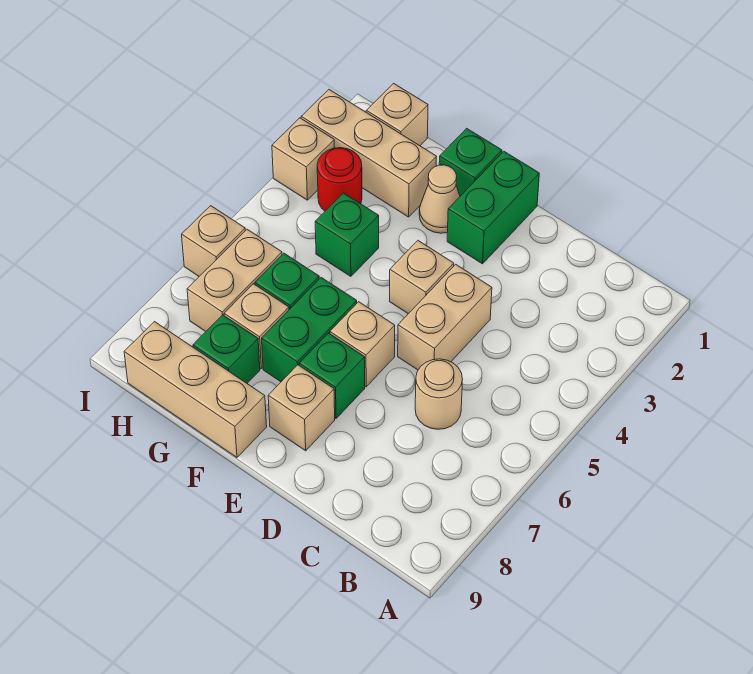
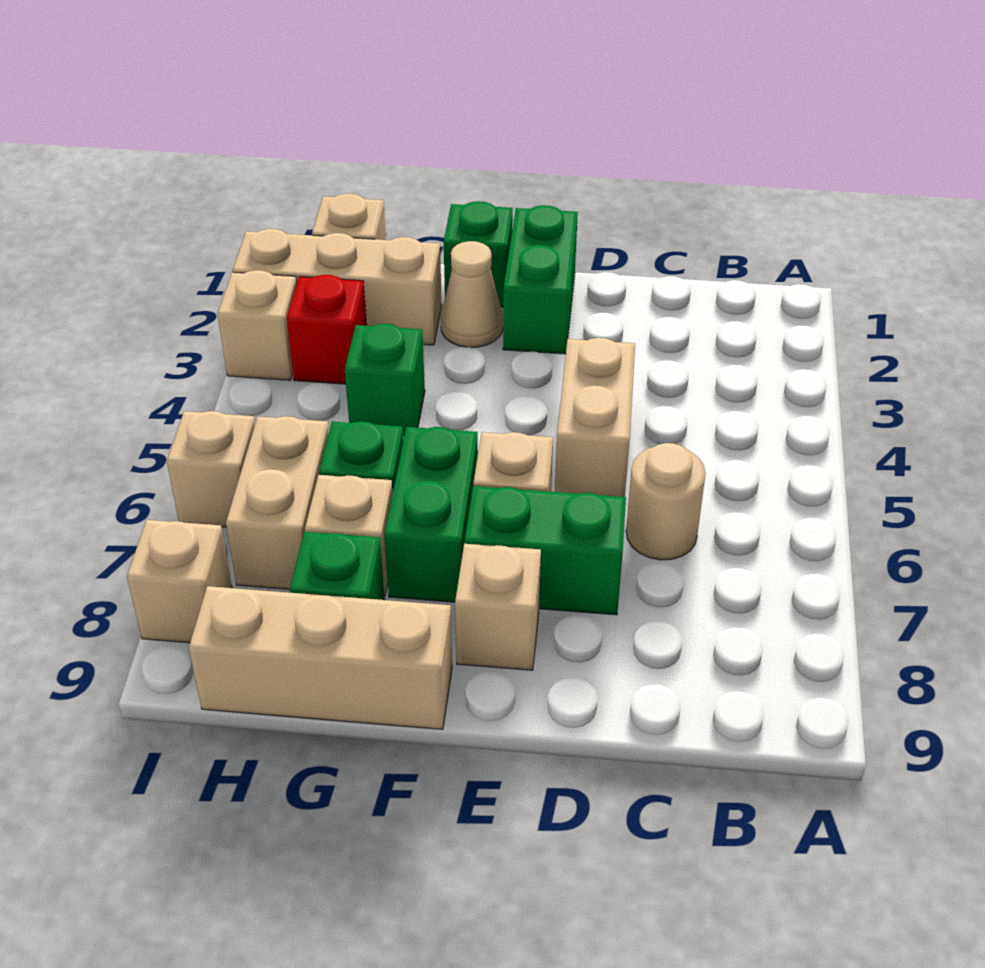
tan 1x1 brick [390,241,454,314] -> tan 1x1 brick moved to [127,520,232,643]
green 1x1 brick [299,333,365,418] -> green 1x2 brick [465,486,626,615]
red 1x1 round brick [317,148,362,211] -> red 1x1 brick [287,275,367,384]

